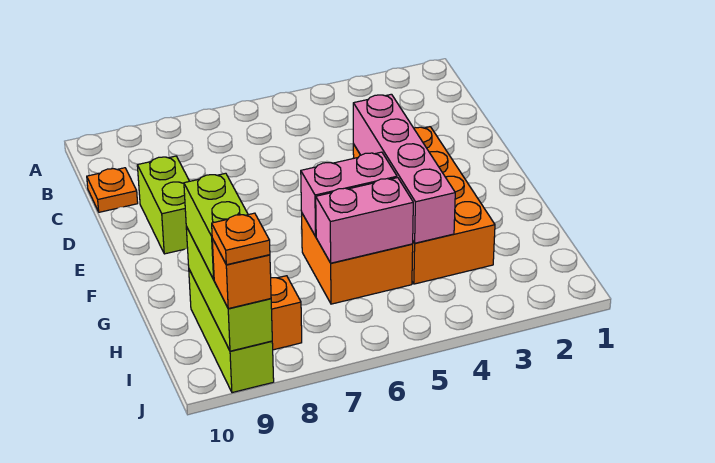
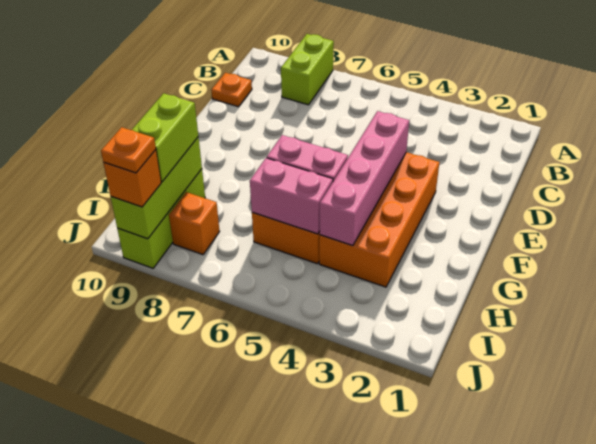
lime 1x2 brick [137,156,189,254] -> lime 1x2 brick moved to [281,34,334,105]

